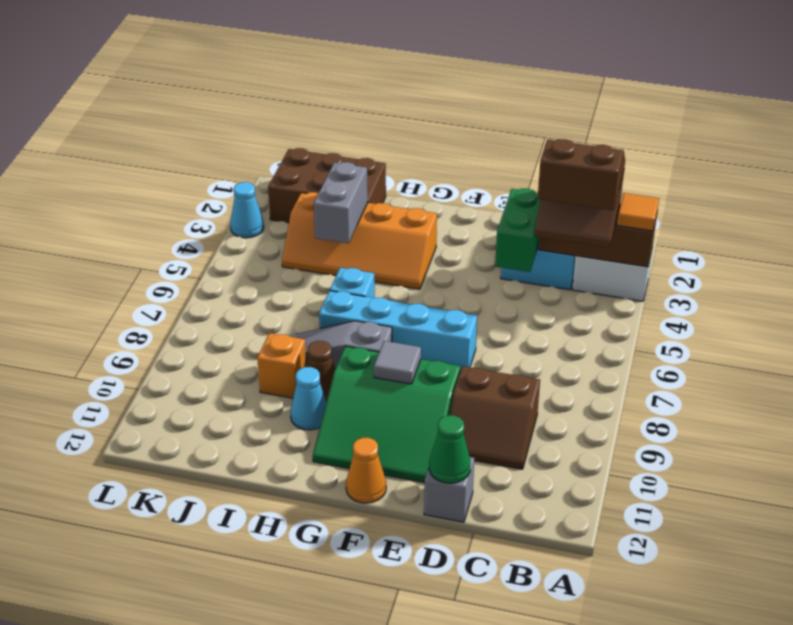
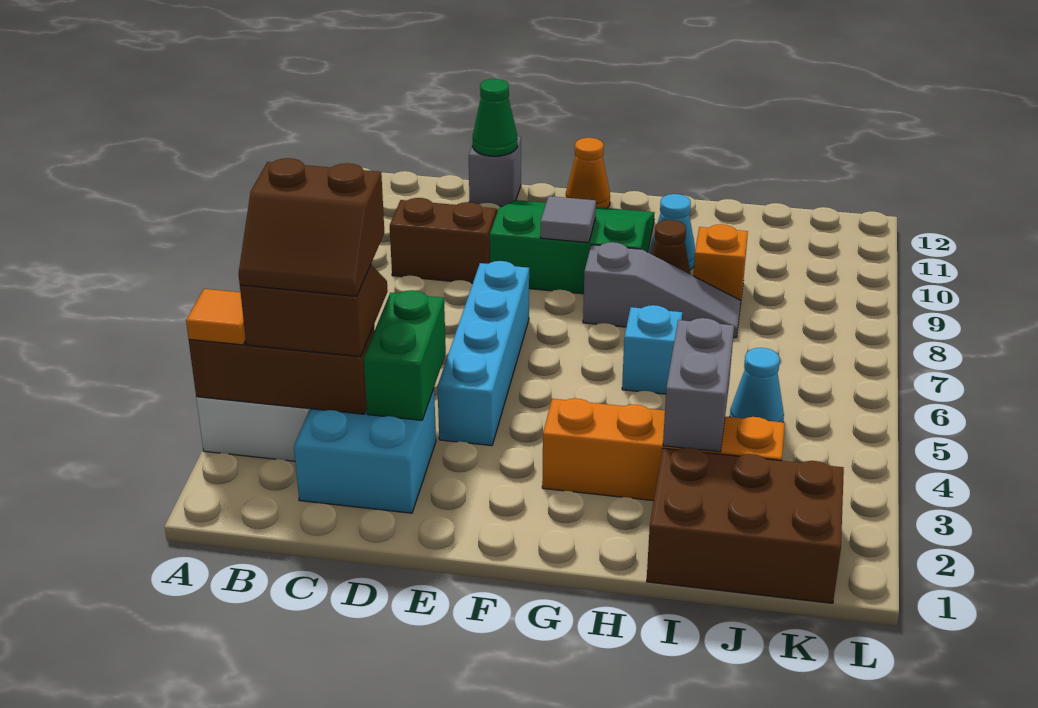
cyan 1x4 brick [319,291,477,371] -> cyan 1x4 brick turned to [437,261,529,446]
cyan 1x1 cone [230,182,264,238] -> cyan 1x1 cone moved to [730,348,784,422]

